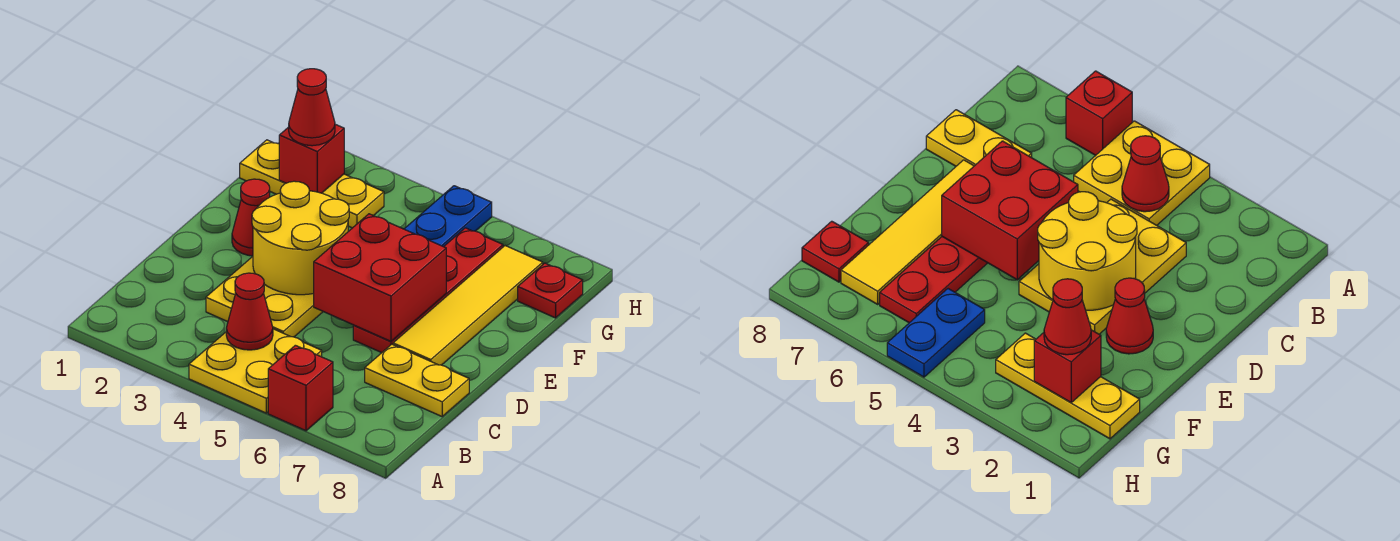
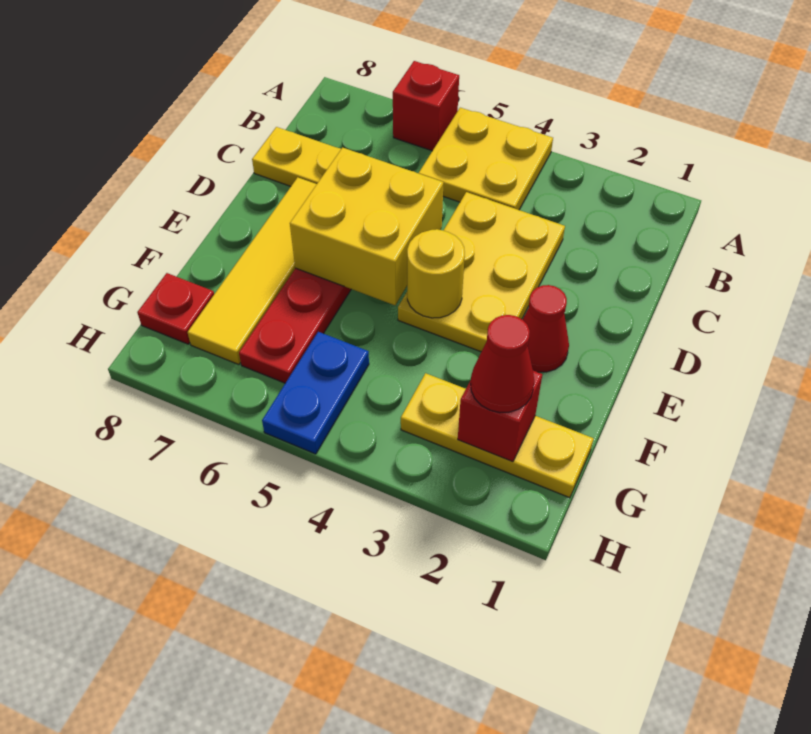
red 1x1 cone [226,273,273,350] -> none
yellow 2x2 round brick [252,181,349,295] -> yellow 1x1 round brick [407,229,465,318]
red 2x2 brick [314,214,446,341] -> yellow 2x2 brick [290,148,444,305]

